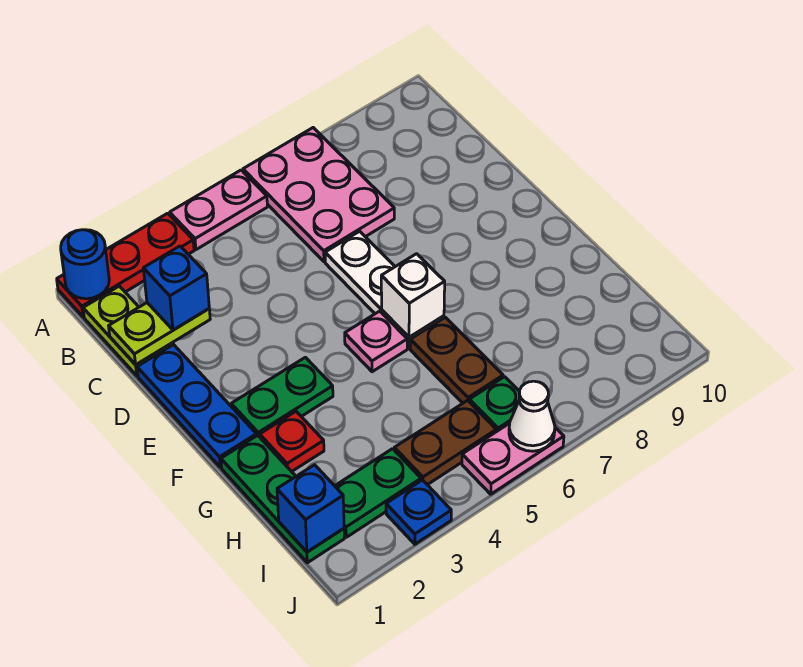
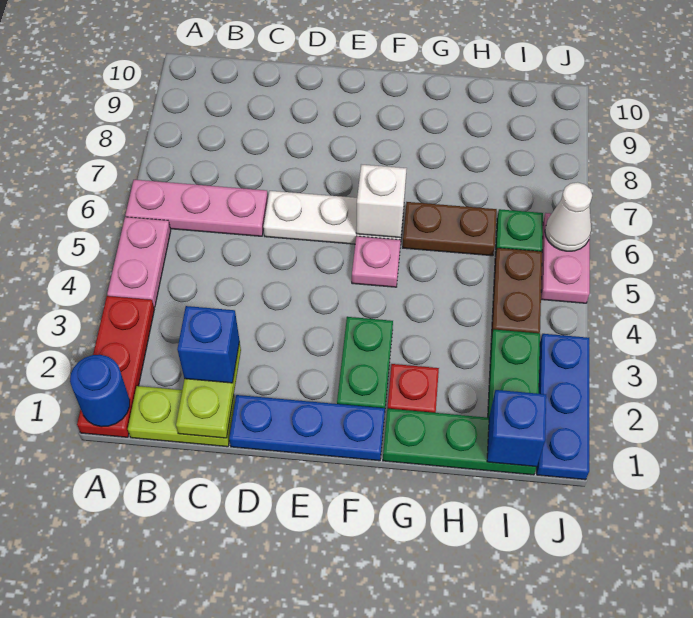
pink 2x3 plate [243,128,394,262] -> pink 1x3 plate [125,180,268,236]
blue 1x1 plate [386,480,451,544] -> blue 1x3 plate [537,334,589,480]

